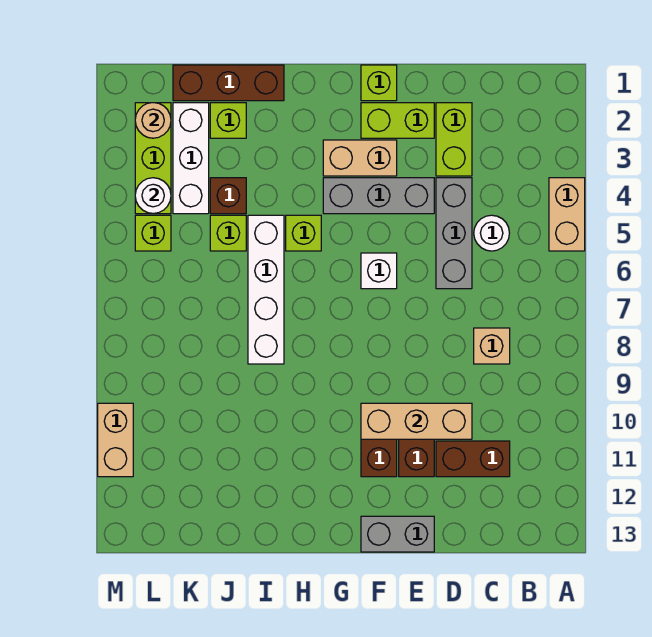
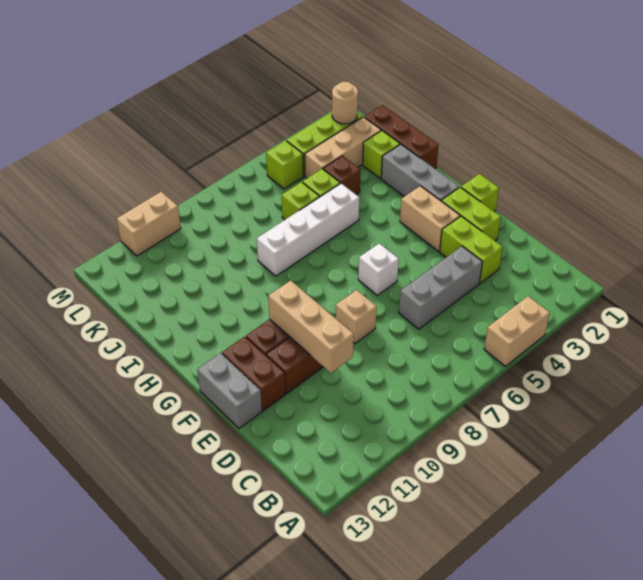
white 1x1 round brick [474,215,509,251] -> none
tan 1x1 brick [474,328,510,364] -> tan 1x1 brick moved to [335,290,377,344]
brown 1x2 brick [436,441,510,477] -> brown 1x2 brick moved to [222,337,286,411]
lime 1x2 brick [436,103,472,176] -> lime 1x2 brick turned to [440,216,503,283]
grey 1x3 brick [323,178,434,214] -> grey 1x3 brick moved to [381,144,459,201]
lime 1x1 brick [286,215,321,251] -> lime 1x1 brick moved to [282,182,319,220]
white 1x3 brick [173,103,209,214] -> tan 1x3 brick [305,117,381,178]
white 1x1 round brick [135,178,171,214] -> none

